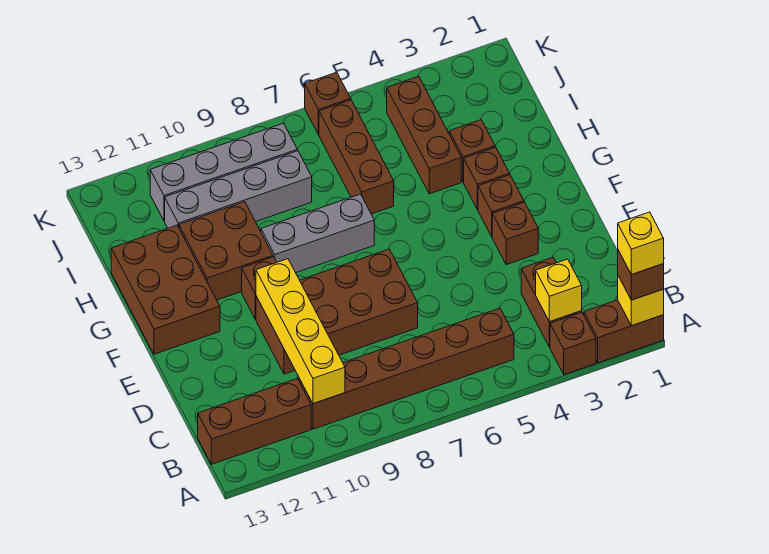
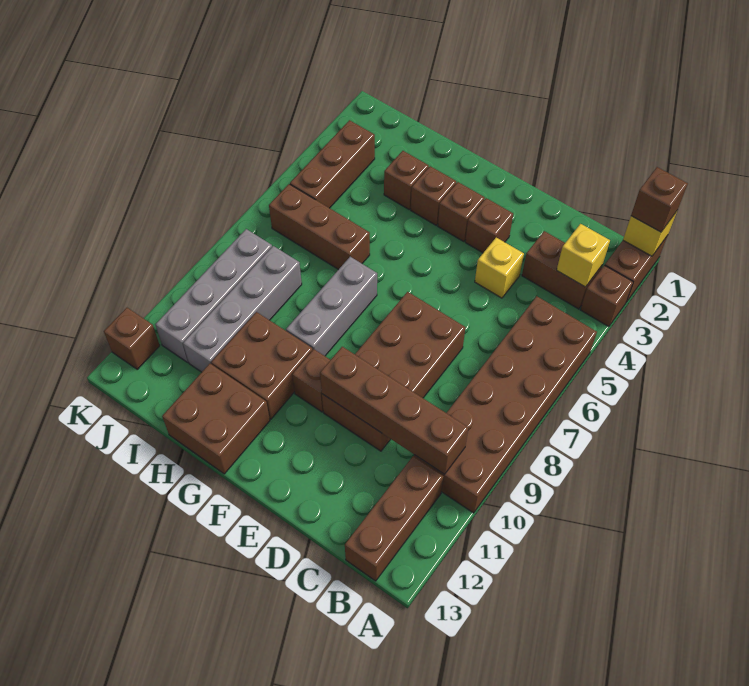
yellow 1x1 brick [618,212,664,275] -> yellow 1x1 brick moved to [475,238,524,298]
brown 1x6 brick [299,308,514,429] -> brown 2x6 brick [414,296,597,513]
yellow 1x4 brick [256,259,345,404] -> brown 1x4 brick [320,347,469,474]
brown 2x3 brick [111,225,220,354] -> brown 2x2 brick [162,364,270,474]
brown 1x3 brick [387,76,461,194] -> brown 1x3 brick turned to [290,120,375,208]
brown 1x1 brick [305,72,351,135] -> brown 1x1 brick moved to [104,308,160,370]

